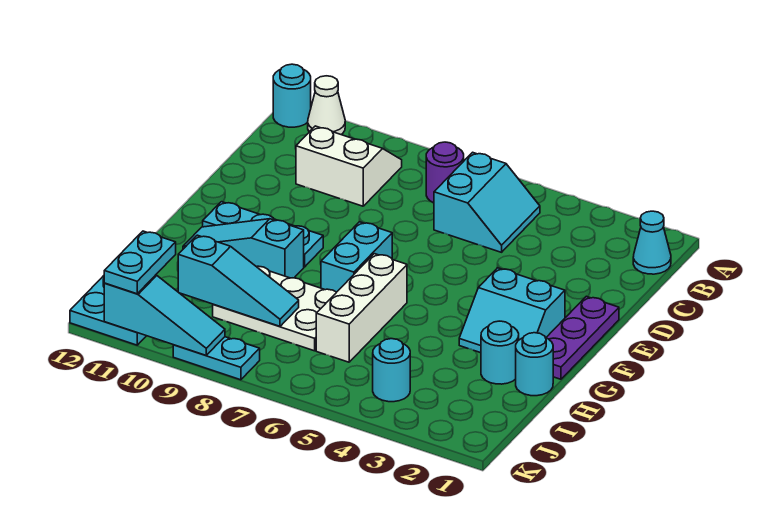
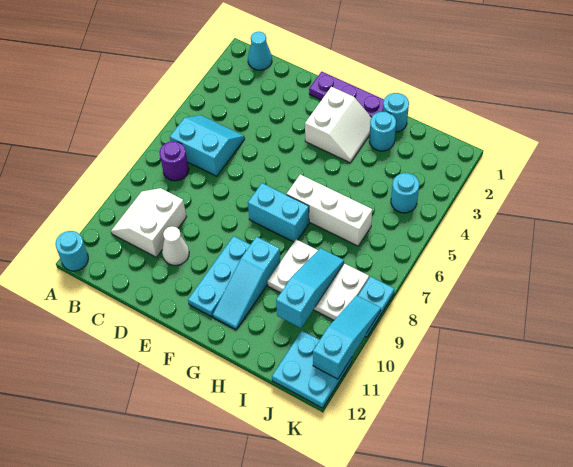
white 1x1 cone [308,76,345,134] -> white 1x1 cone moved to [162,226,189,265]
cyan 2x2 slope [459,268,565,353] -> white 2x2 slope [305,87,372,163]
white 2x3 plate [213,266,336,351] -> white 2x3 plate turned to [268,239,369,320]
cyan 1x2 plate [104,231,176,294] -> none

